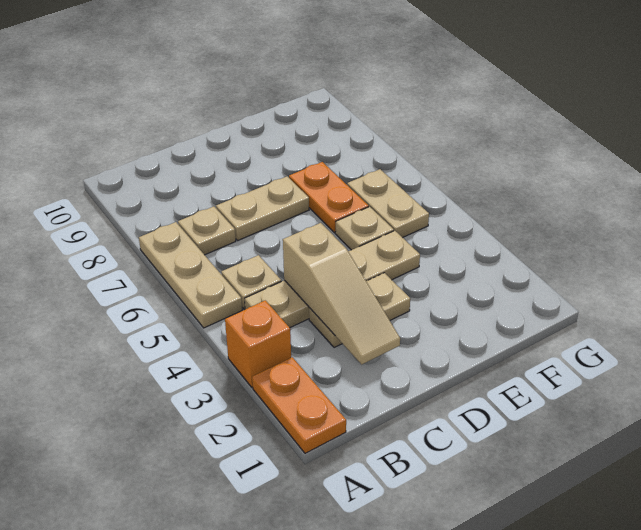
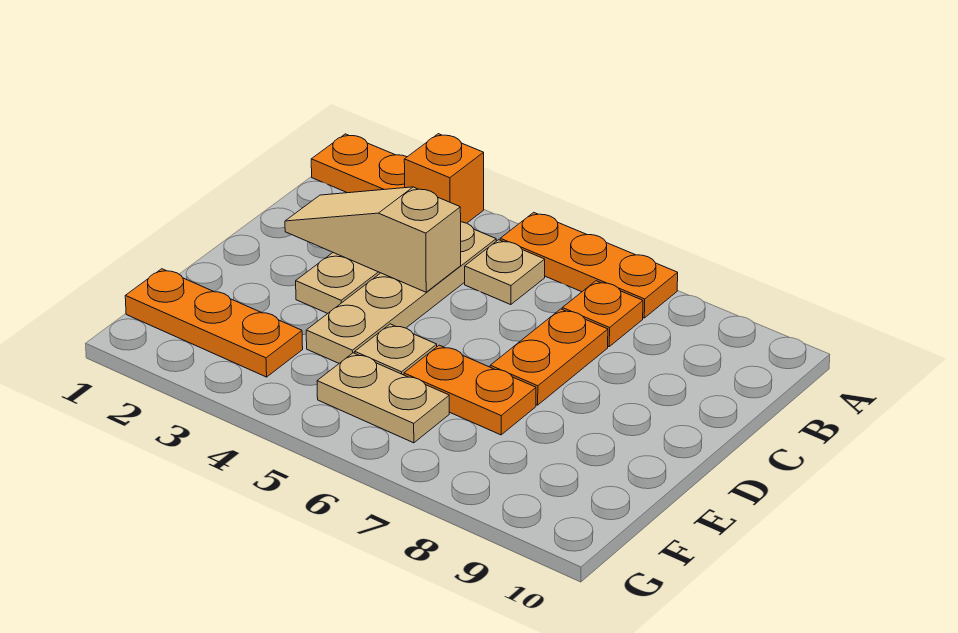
tan 1x3 plate [139,222,242,328] -> orange 1x3 plate [500,212,678,318]
tan 1x1 plate [178,207,236,255] -> orange 1x1 plate [562,281,643,346]
tan 1x2 plate [216,176,309,240] -> orange 1x2 plate [490,309,608,405]
none -> orange 1x3 plate [125,269,303,377]

